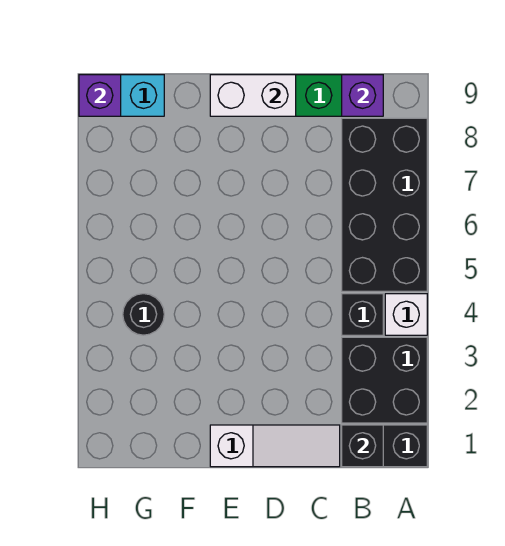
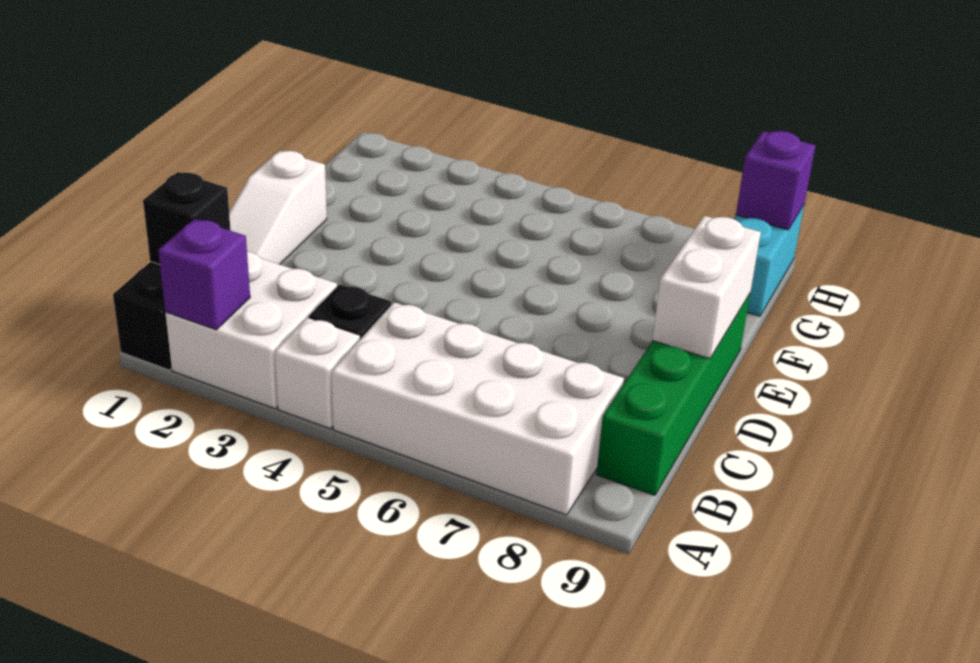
black 2x2 brick [342,337,427,423] -> white 2x2 brick [165,252,337,409]
black 2x4 brick [342,118,427,291] -> white 2x4 brick [332,302,624,515]
purple 1x1 brick [342,75,383,116] -> purple 1x1 brick moved to [158,219,250,330]
black 1x1 round brick [123,294,164,335] -> none

